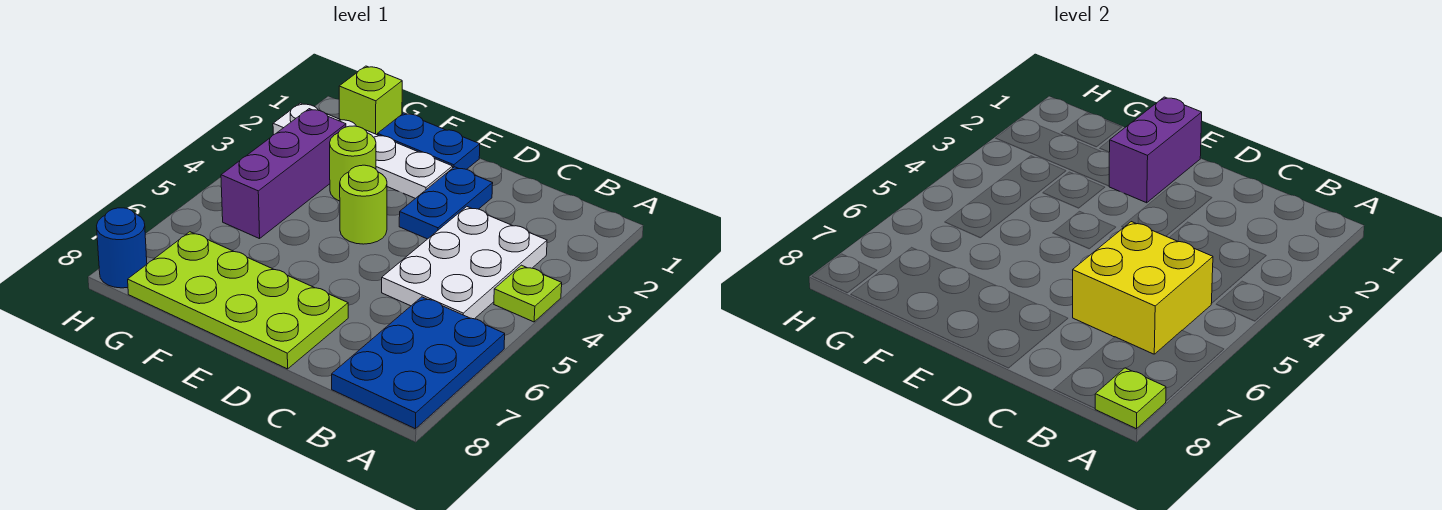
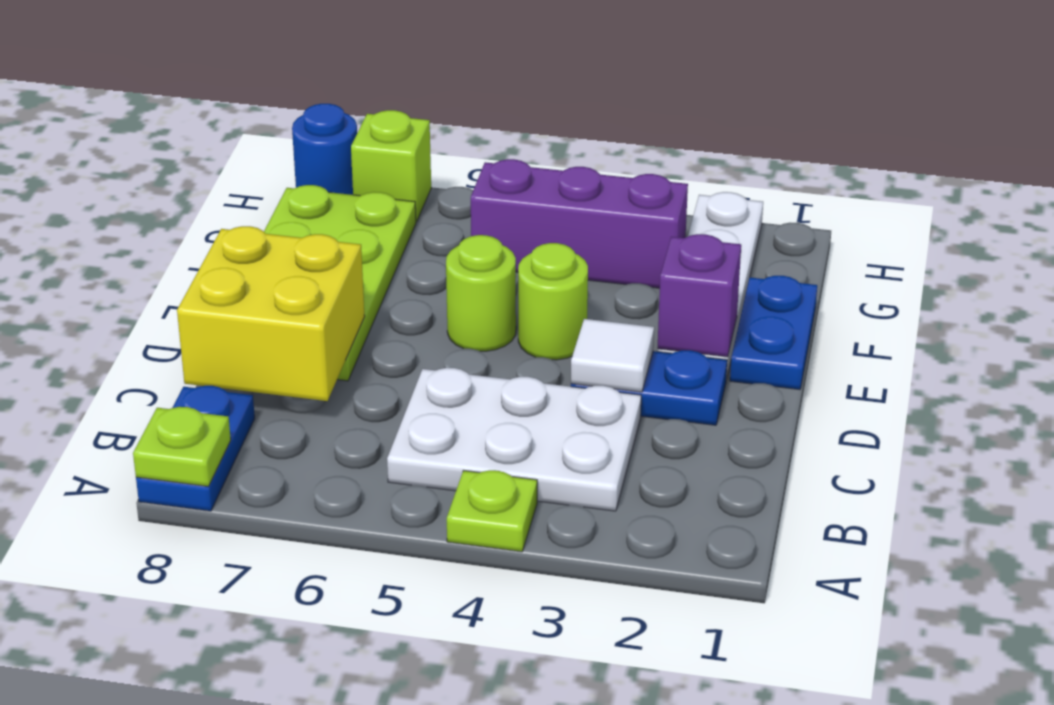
blue 2x3 plate [332,297,505,429] -> blue 1x2 plate [136,386,255,511]
yellow 2x2 brick [1073,222,1213,354] -> yellow 2x2 brick moved to [177,226,365,401]
none -> white 1x1 tile [571,319,654,392]
purple 1x2 brick [1109,97,1202,203] -> purple 1x1 brick [657,234,741,357]
lime 1x1 round brick [330,126,376,201] -> lime 1x1 round brick moved to [446,235,516,351]
lime 1x1 brick [339,66,402,135] -> lime 1x1 brick moved to [351,110,431,222]

